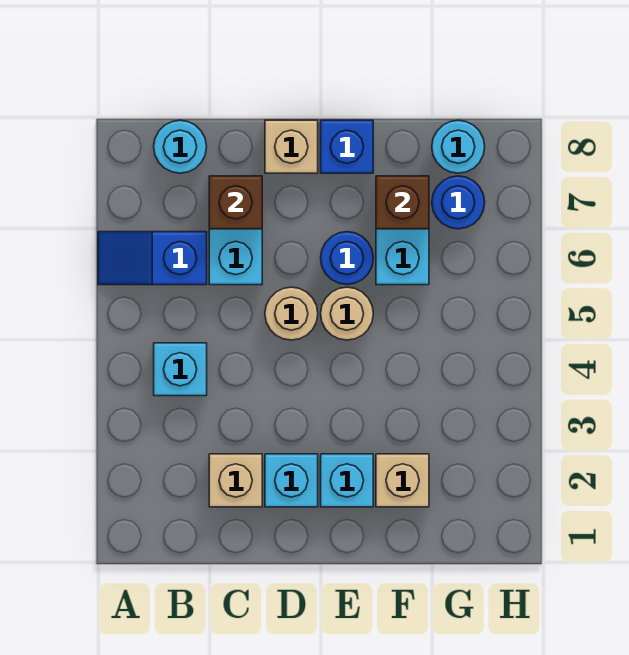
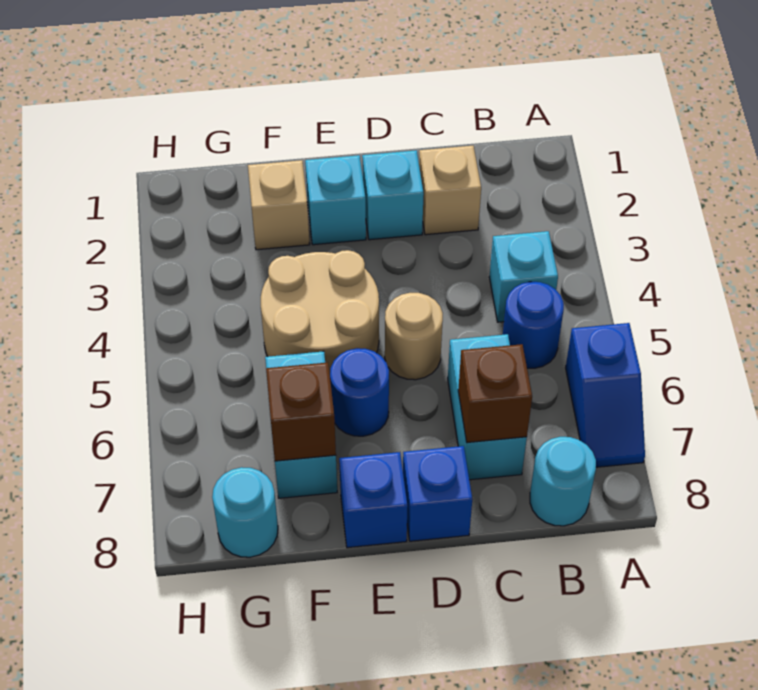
blue 1x2 slope [98,232,207,285] -> blue 1x2 slope turned to [566,323,645,467]
tan 1x1 brick [265,120,318,173] -> blue 1x1 brick [403,446,472,541]
tan 1x1 round brick [321,287,373,340] -> tan 2x2 round brick [261,250,379,373]
blue 1x1 round brick [432,176,485,229] -> blue 1x1 round brick moved to [503,282,564,368]

